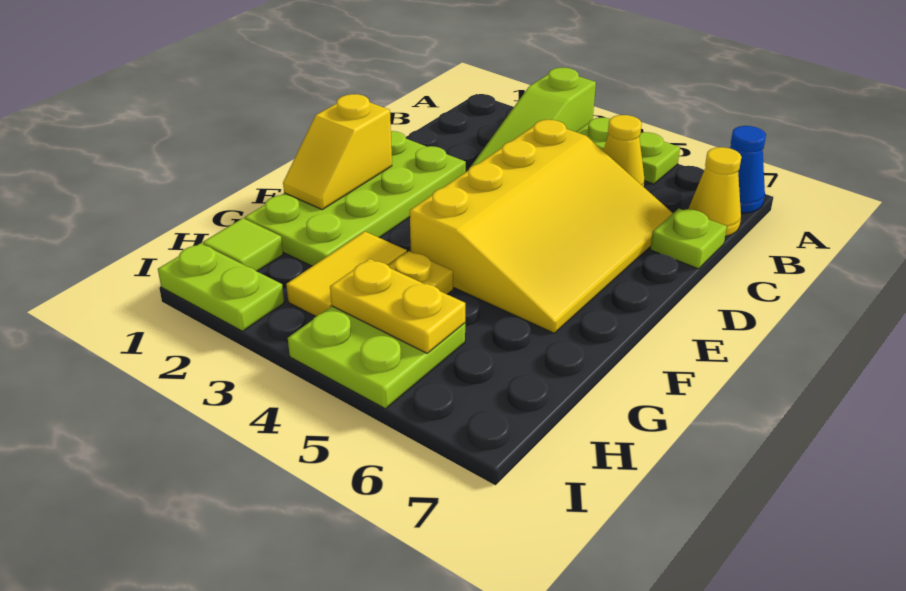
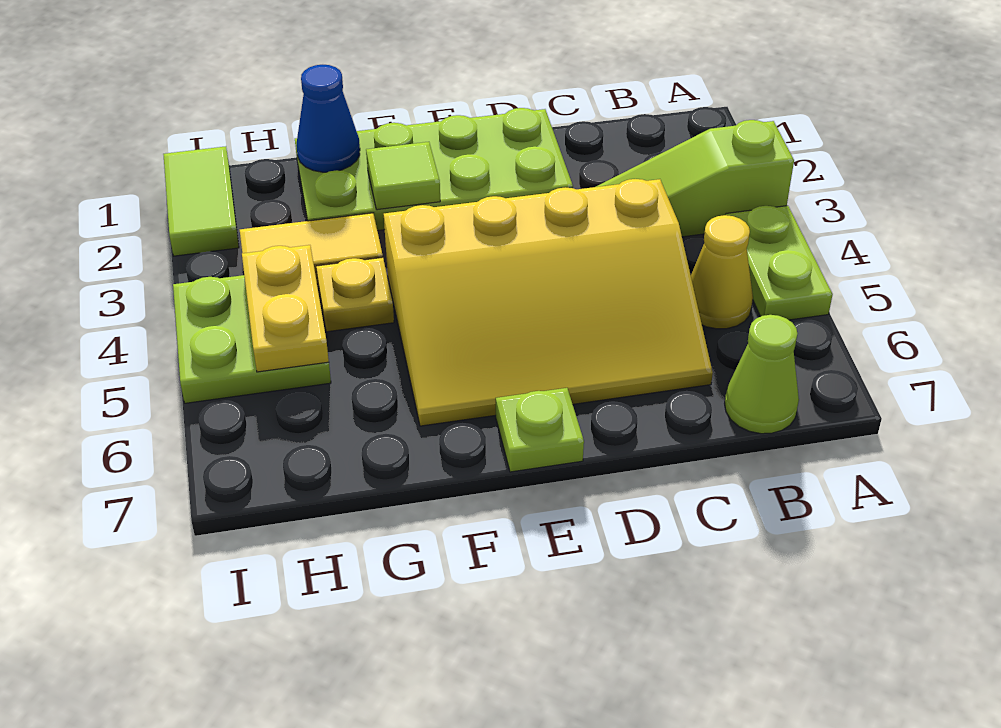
blue 1x1 cone [730,126,766,213] -> blue 1x1 cone moved to [296,65,360,172]
yellow 1x1 cone [689,147,741,236] -> lime 1x1 cone [725,315,799,434]
lime 1x1 plate [650,209,727,269] -> lime 1x1 plate moved to [496,388,584,472]
yellow 1x2 slope [283,94,392,209] -> none
lime 1x1 tile [203,218,283,271] -> lime 1x1 tile moved to [366,142,440,210]
lime 1x2 plate [158,243,284,331] -> lime 1x2 tile [163,146,239,256]

